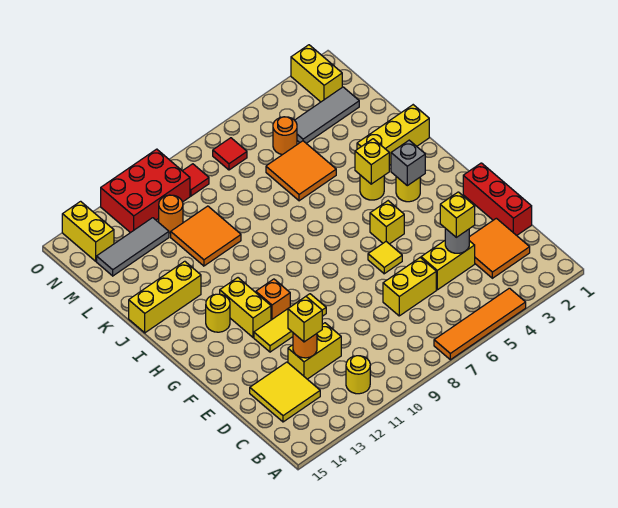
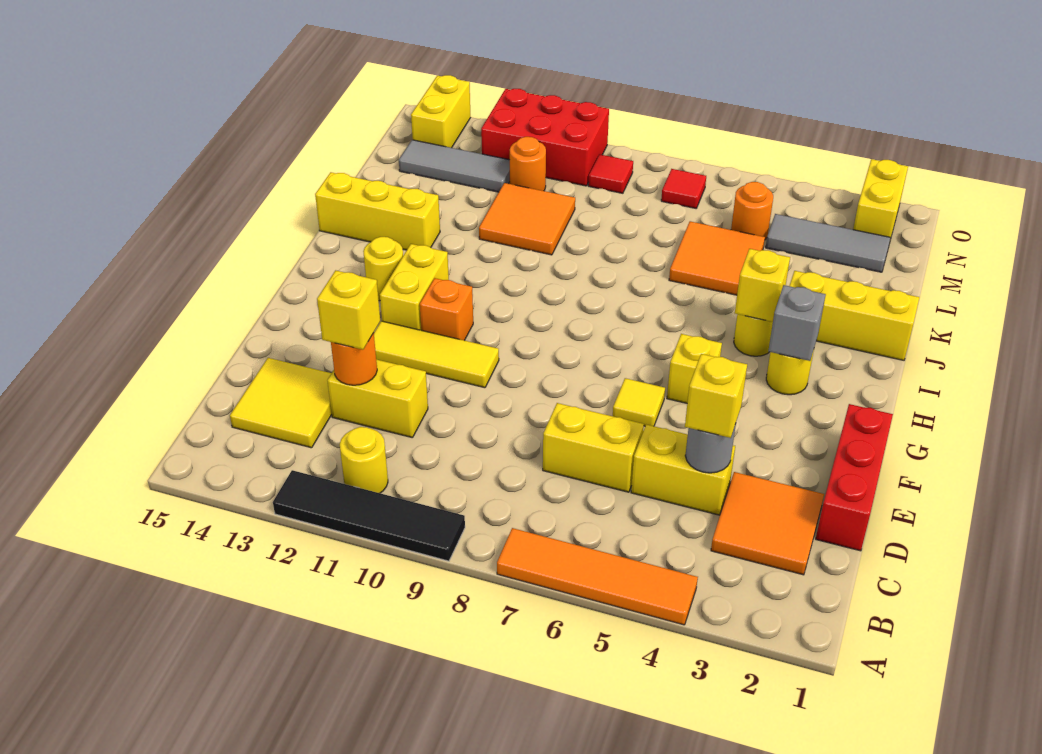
none -> black 1x4 tile [273,470,465,561]

